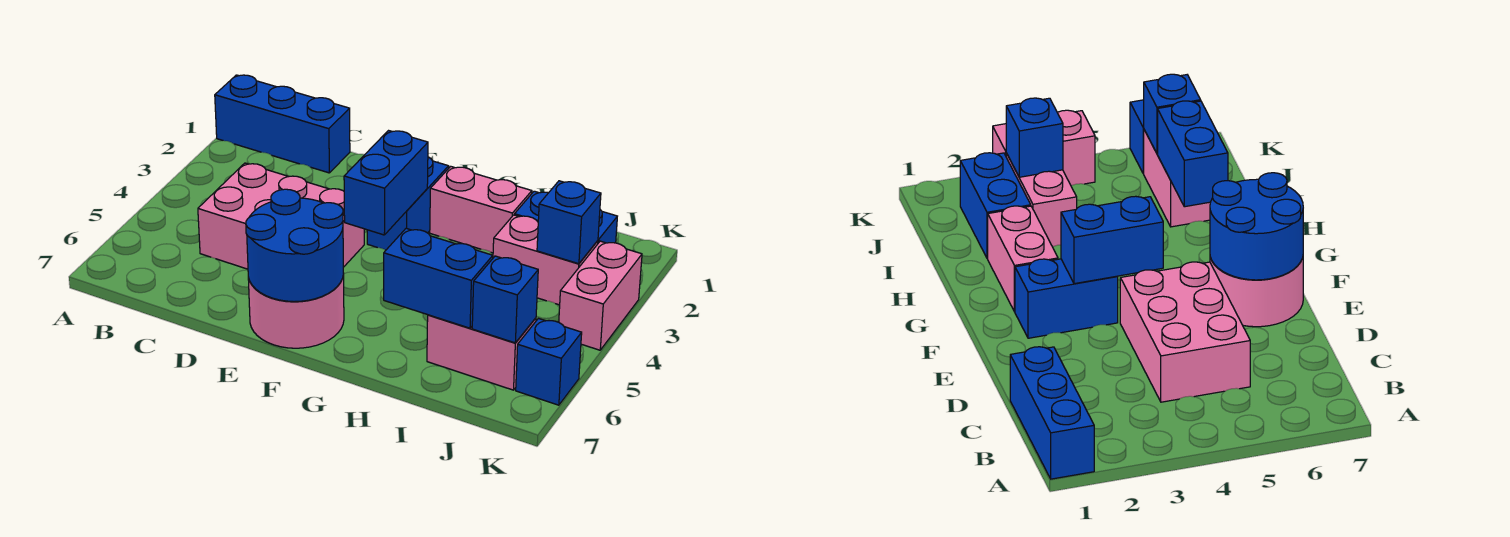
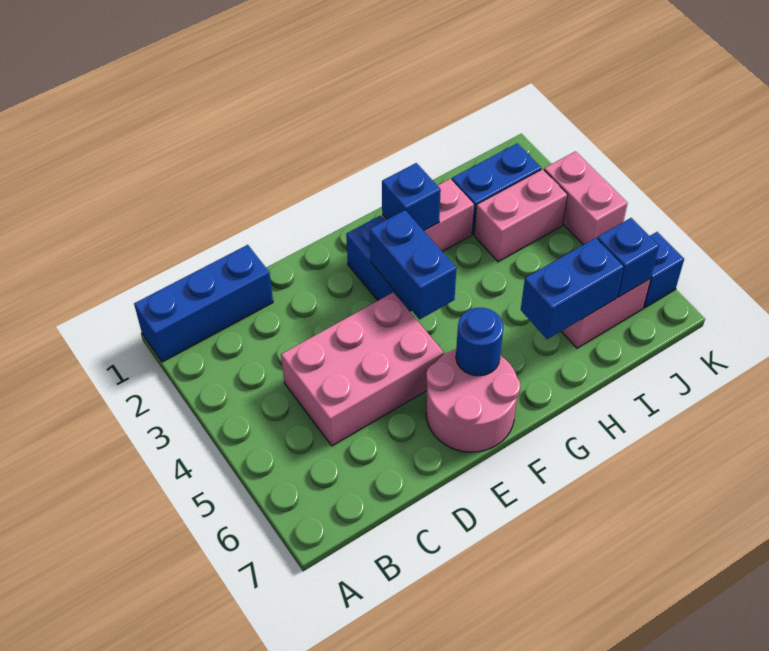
blue 2x2 round brick [246,189,344,302] -> blue 1x1 round brick [456,308,503,376]
blue 1x1 brick [537,181,601,264] -> blue 1x1 brick moved to [382,163,441,231]

